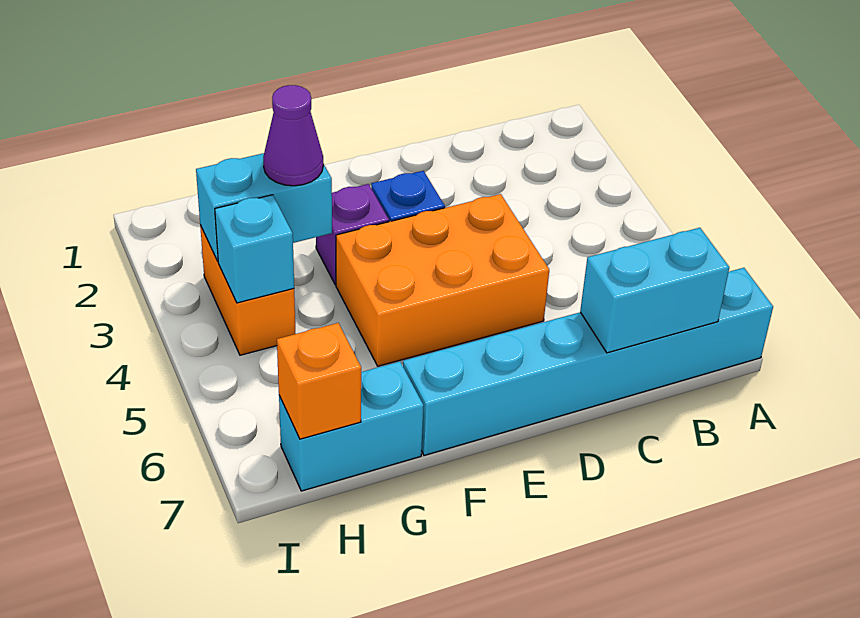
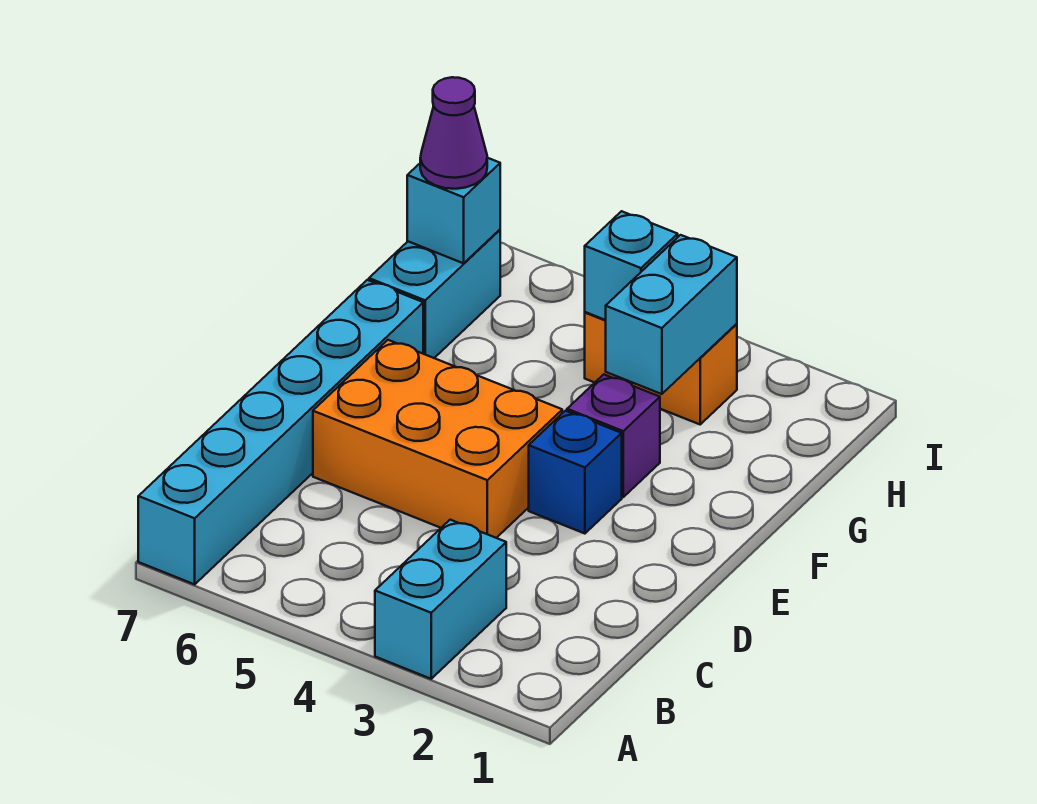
cyan 1x2 brick [580,228,729,353] -> cyan 1x2 brick moved to [375,520,506,679]
orange 2x3 brick [336,194,549,366] -> orange 2x3 brick turned to [313,340,562,538]
purple 1x1 cone [263,85,323,186] -> purple 1x1 cone moved to [420,77,487,189]
orange 1x1 brick [277,323,361,439] -> cyan 1x1 brick [407,158,500,263]

